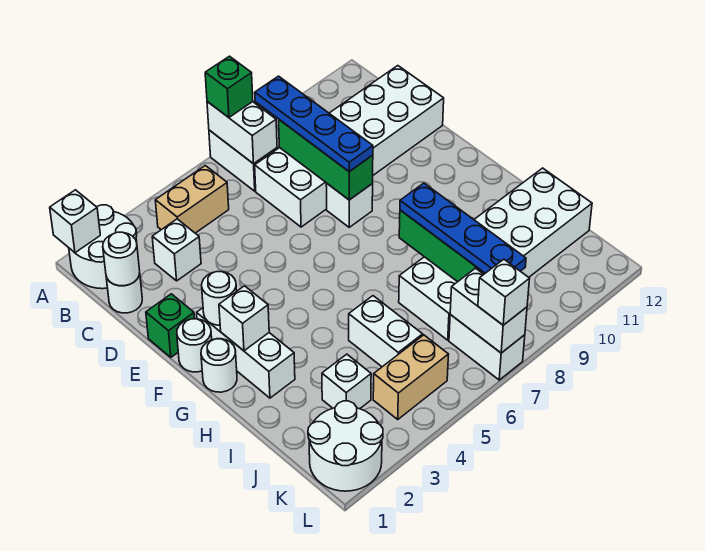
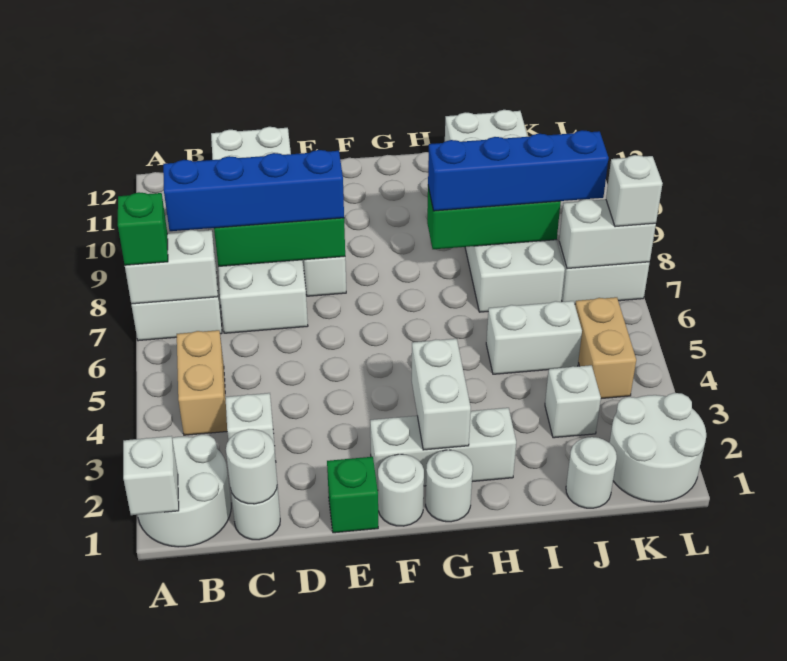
blue 1x4 plate [255,76,373,172] -> blue 1x4 brick [163,150,344,231]
white 1x1 round brick [202,272,237,325] -> white 1x1 round brick moved to [566,437,617,508]
white 1x1 brick [219,286,269,351] -> white 1x2 brick [412,339,471,450]
blue 1x4 plate [400,183,526,273] -> blue 1x4 brick [428,130,609,211]

